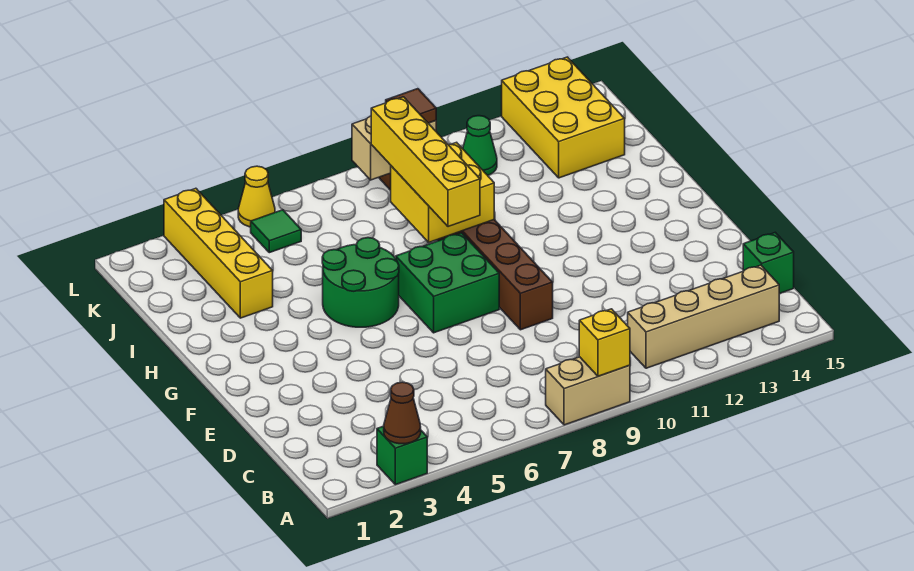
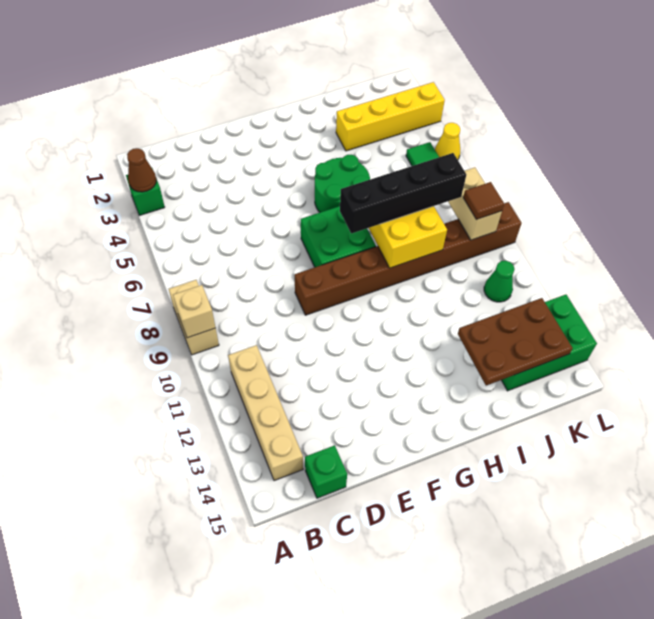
yellow 1x1 brick [579,309,630,376] -> tan 1x1 brick [173,285,216,338]
yellow 1x4 brick [371,97,480,227] -> black 1x4 brick [340,153,466,233]
none -> brown 2x3 plate [458,298,572,386]
yellow 2x3 brick [502,57,625,178] -> green 2x3 brick [502,295,597,391]

